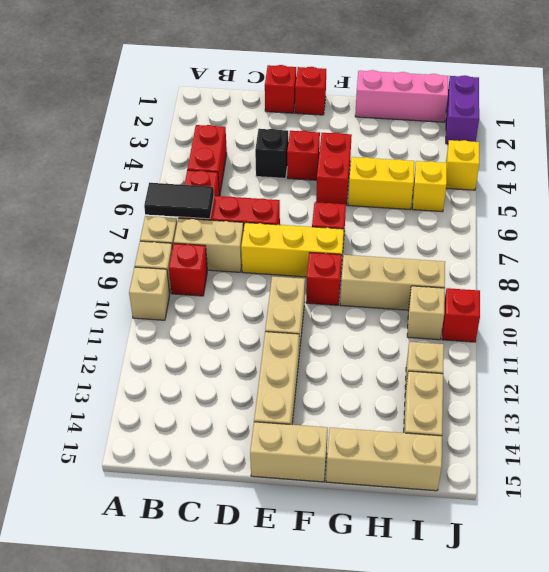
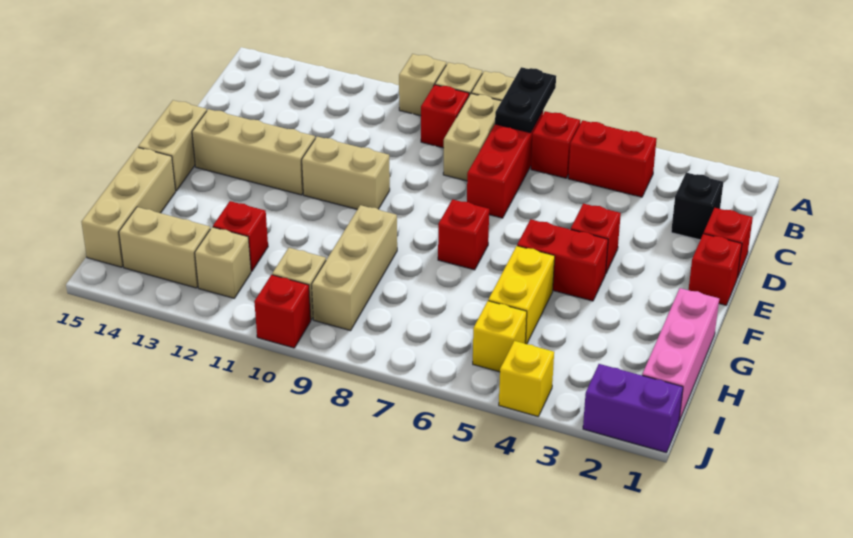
black 1x2 tile [144,183,214,219] -> black 1x2 plate [495,67,556,133]
black 1x1 brick [255,129,288,178] -> black 1x1 brick moved to [671,173,723,240]
yellow 1x3 brick [241,223,344,277] -> none
red 1x1 brick [306,253,342,305] -> red 1x1 brick moved to [213,201,268,272]

